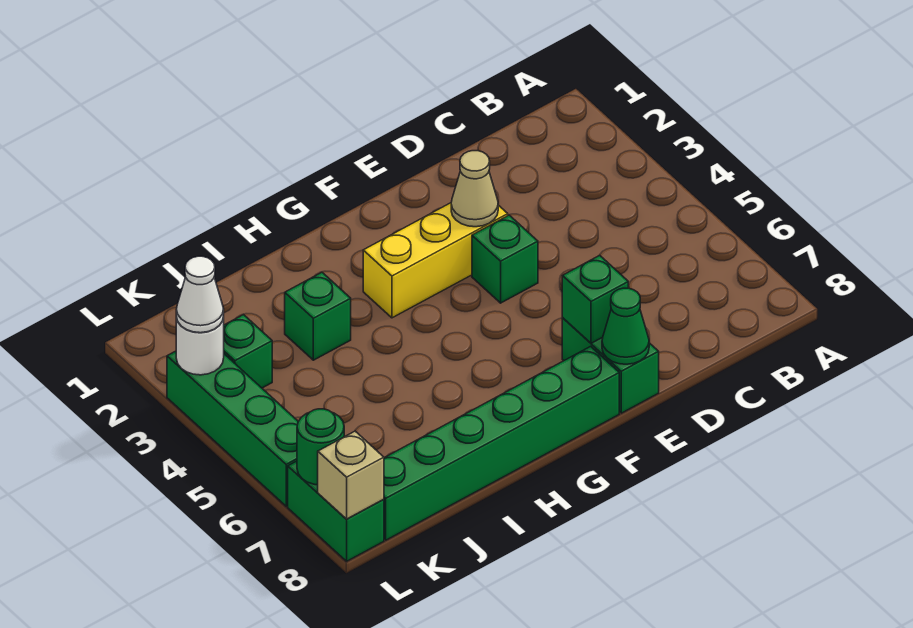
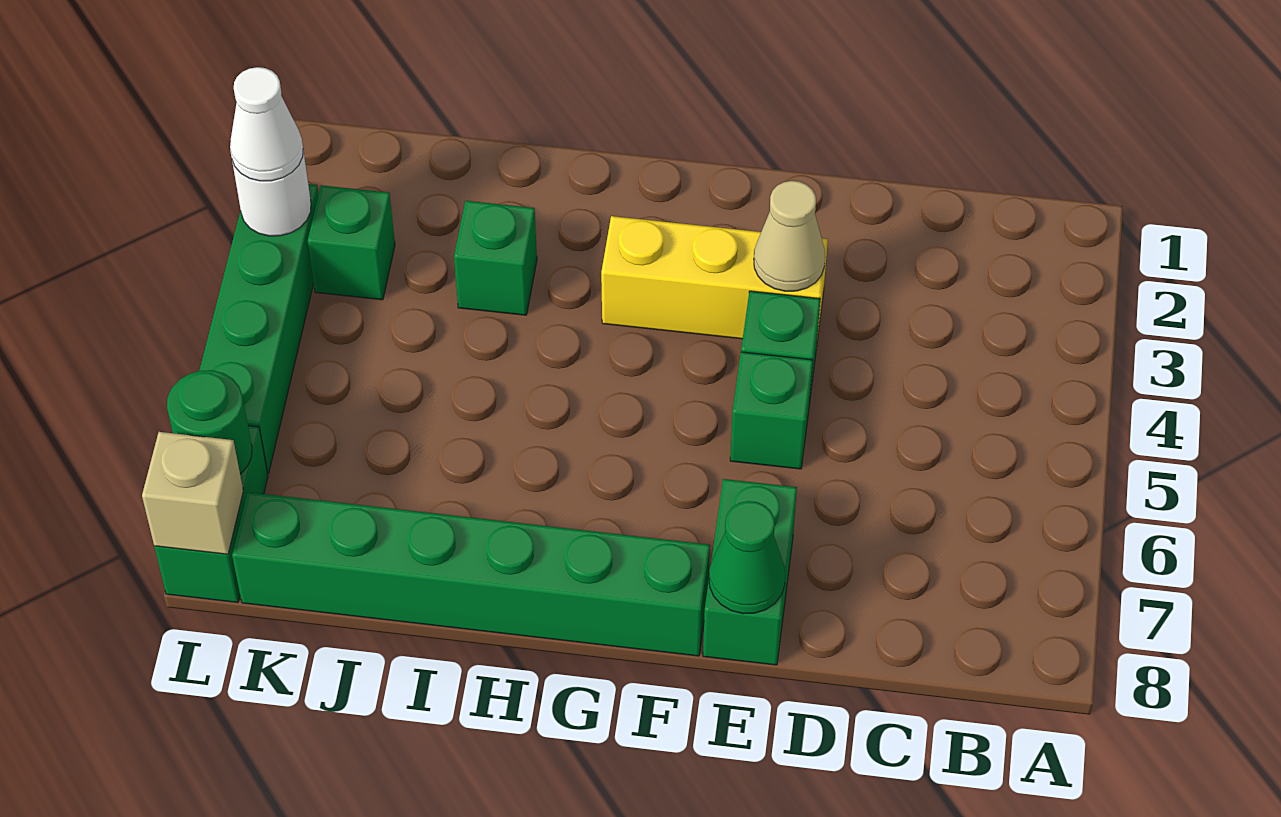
green 1x1 brick [562,255,628,343] -> green 1x1 brick moved to [730,352,813,469]

